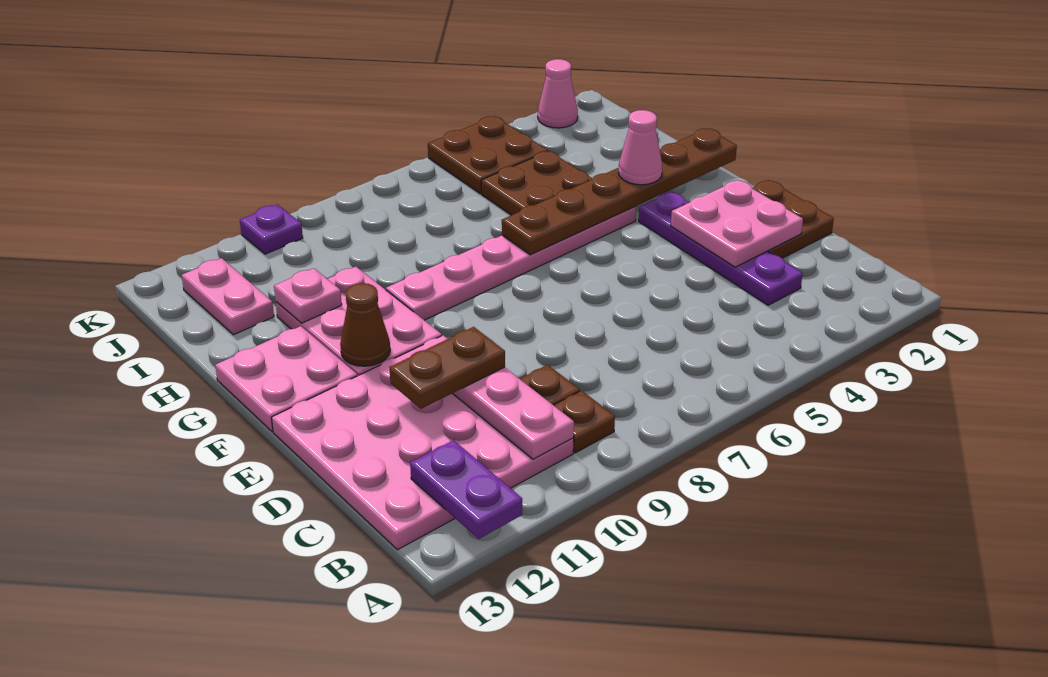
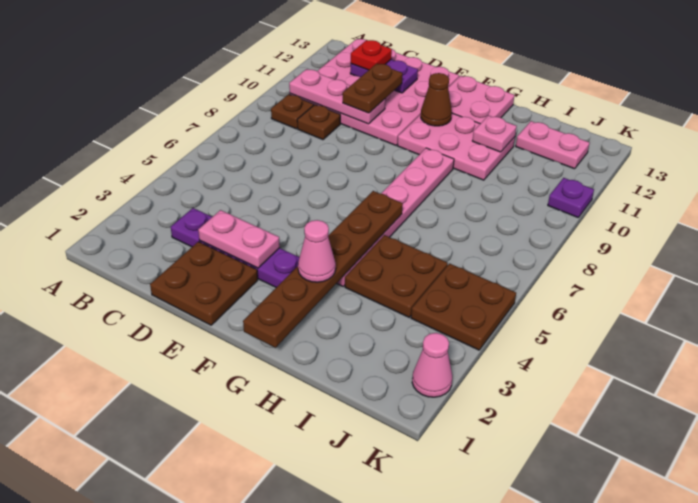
purple 1x2 plate [410,440,522,539] -> purple 1x2 plate moved to [350,60,418,93]
none -> red 1x1 plate [351,40,392,70]
pink 2x2 plate [671,180,803,267] -> pink 1x2 plate [198,210,280,268]

